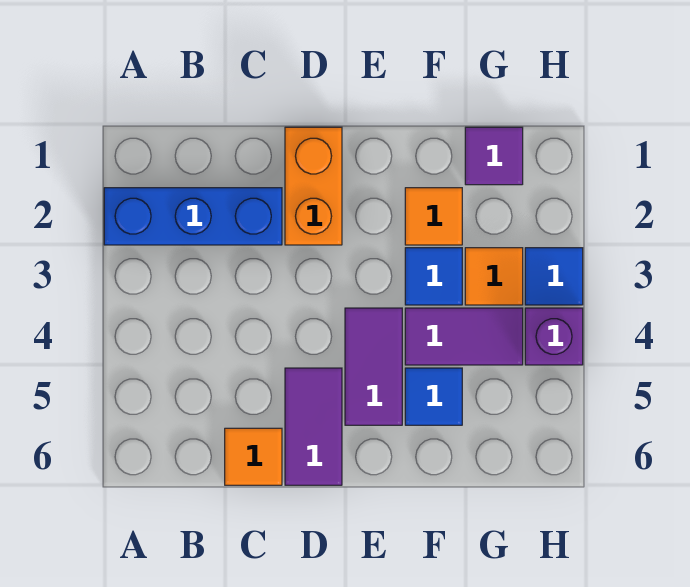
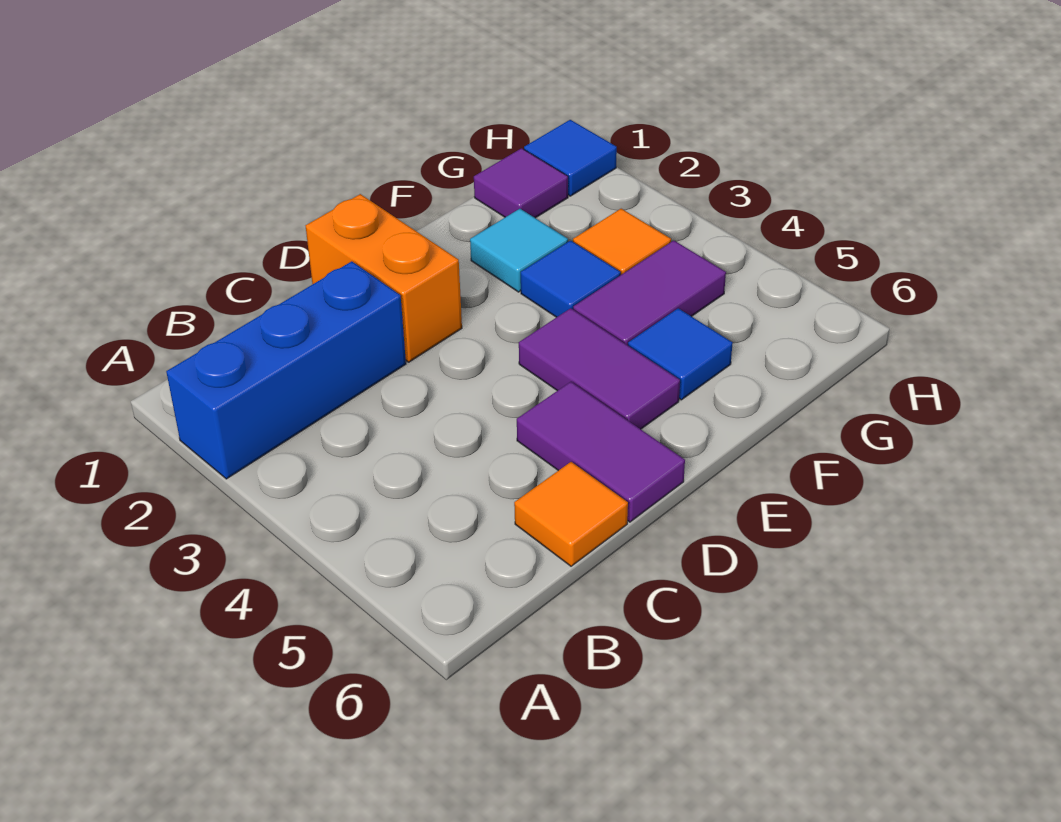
orange 1x1 tile [405,188,462,245] -> cyan 1x1 tile [470,209,568,292]
blue 1x1 tile [525,248,583,305] -> blue 1x1 tile moved to [524,120,617,196]
purple 1x1 brick [525,308,583,365] -> none

